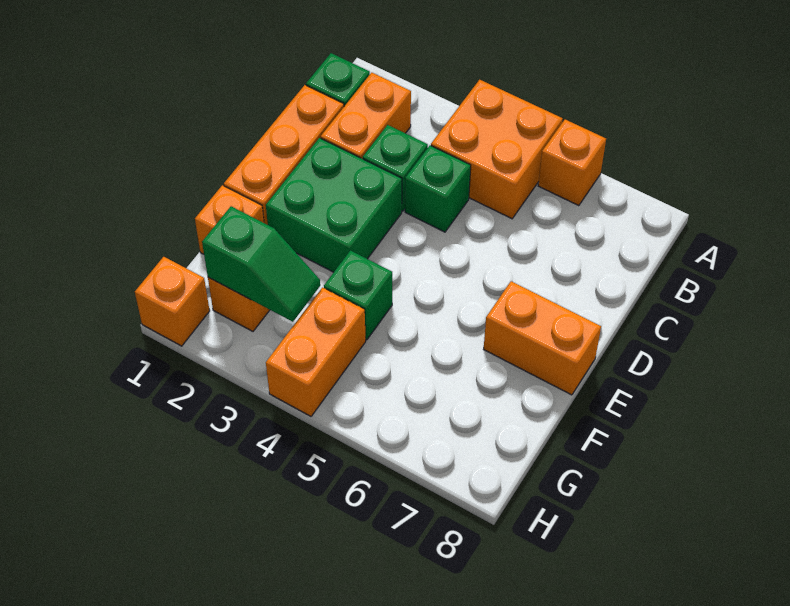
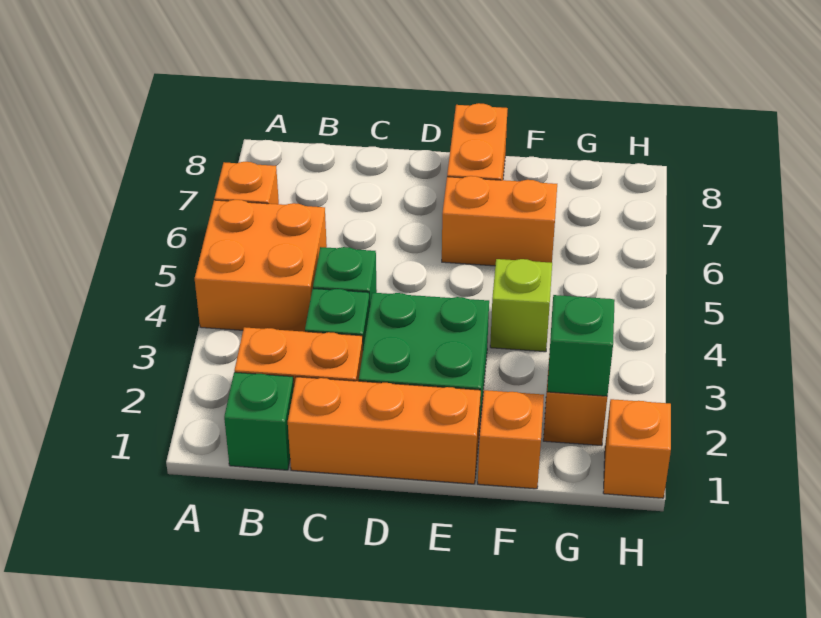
green 1x1 brick [324,251,392,340] -> lime 1x1 brick [490,259,552,352]
orange 1x2 brick [266,288,366,416] -> orange 1x2 brick moved to [442,176,557,266]

